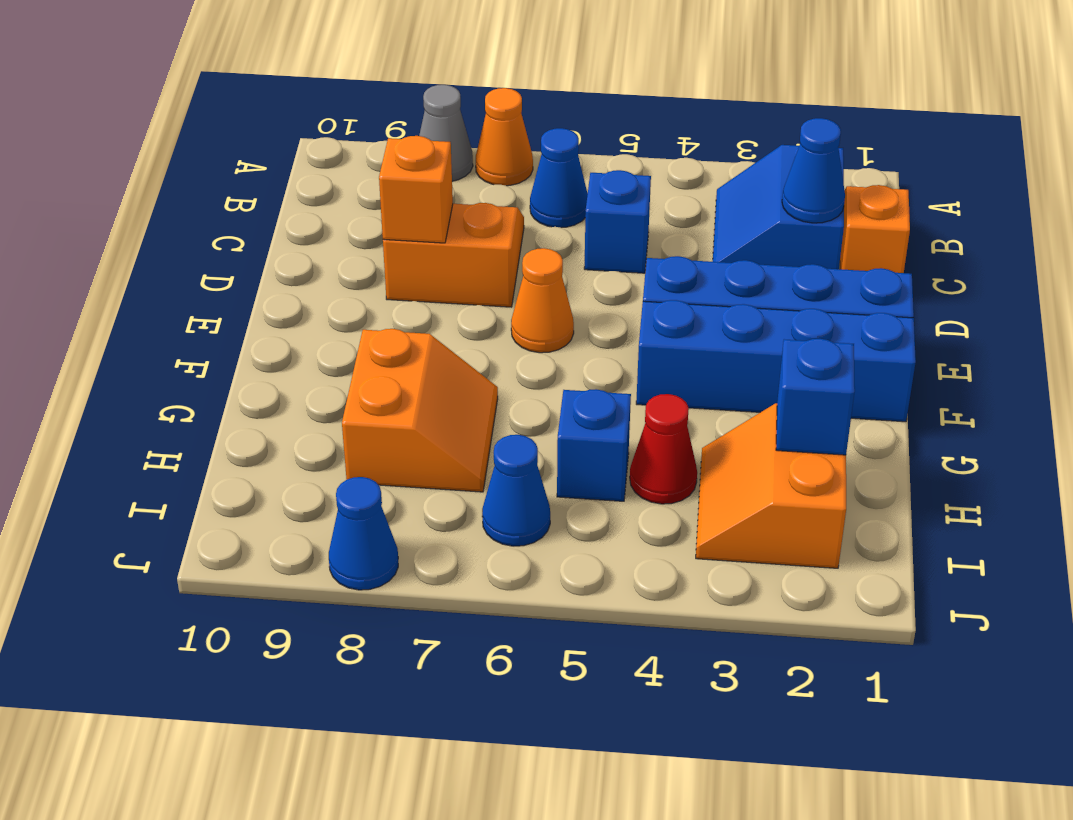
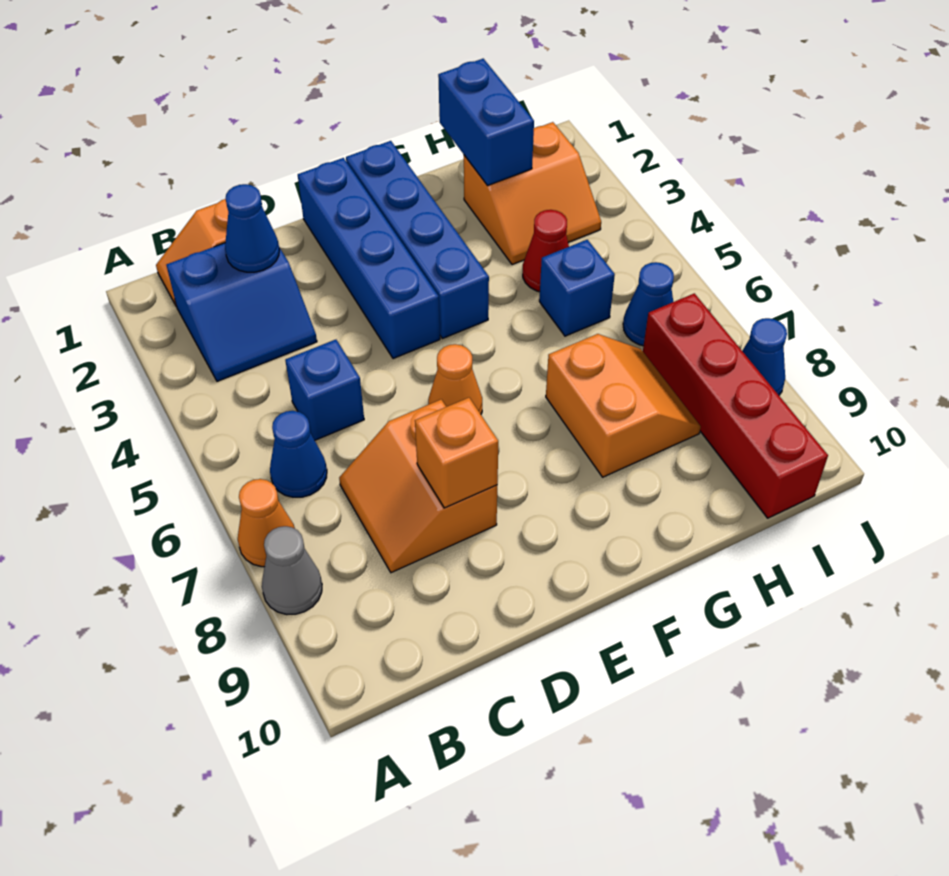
orange 2x2 slope [342,329,498,492] -> orange 2x2 slope turned to [546,334,701,477]
blue 1x1 brick [776,339,855,455] -> blue 1x2 brick [438,59,534,186]
none -> red 1x4 brick [643,293,828,518]

